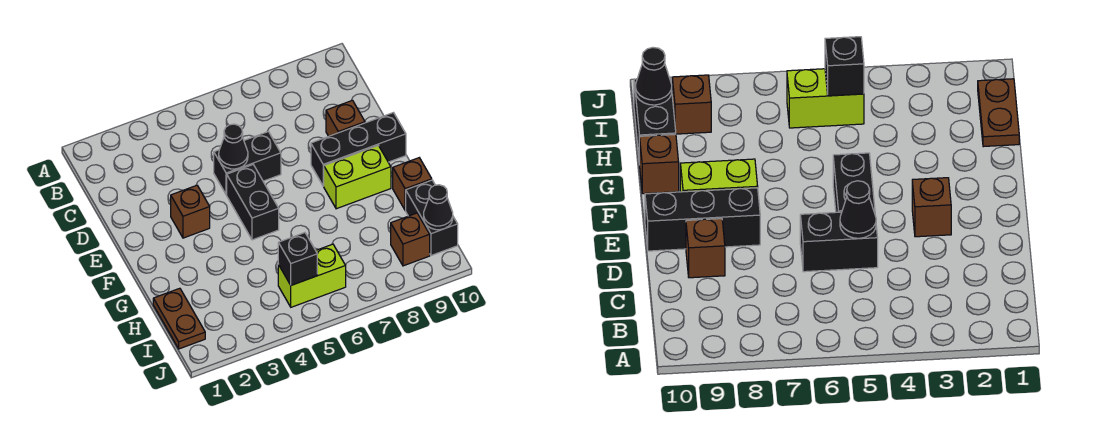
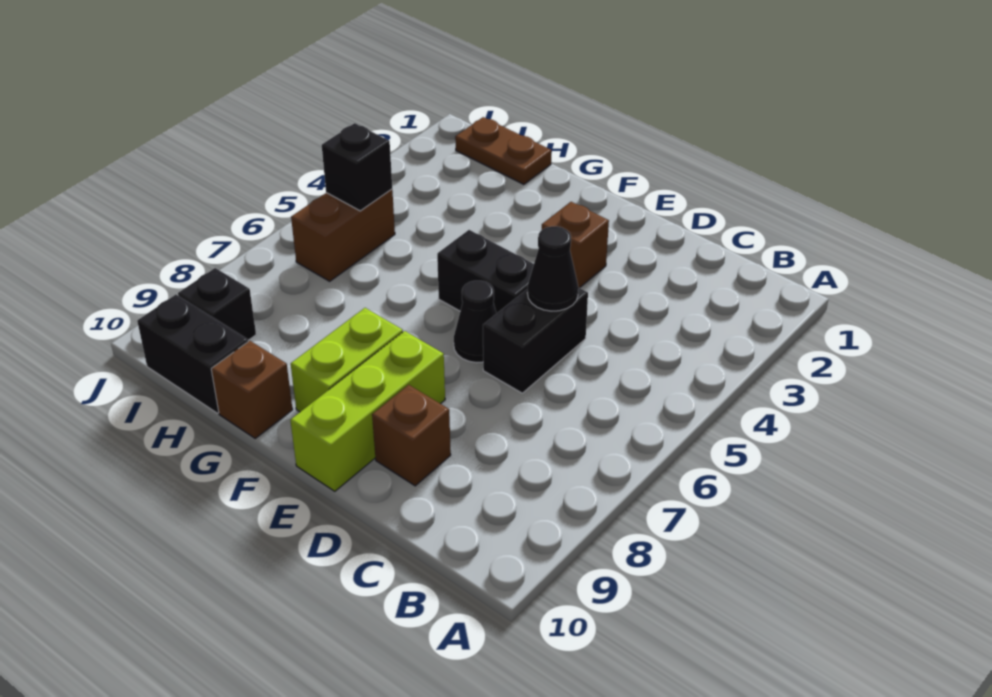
black 1x3 brick [311,113,406,186] -> lime 1x3 brick [290,331,445,491]
lime 1x2 brick [278,244,346,307] -> brown 1x2 brick [291,189,395,281]
brown 1x1 brick [391,213,430,266] -> black 1x1 brick [178,268,256,340]
black 1x1 cone [424,185,453,230] -> black 1x1 cone moved to [454,281,497,363]

